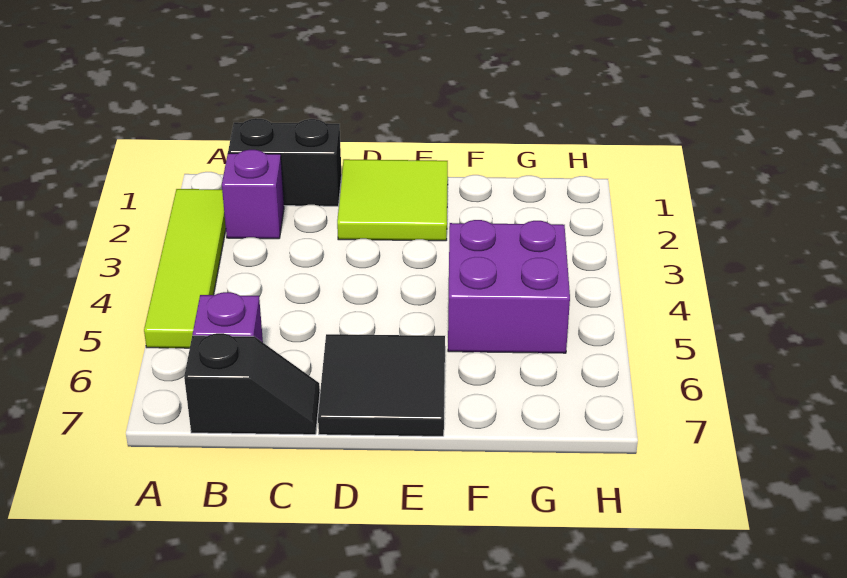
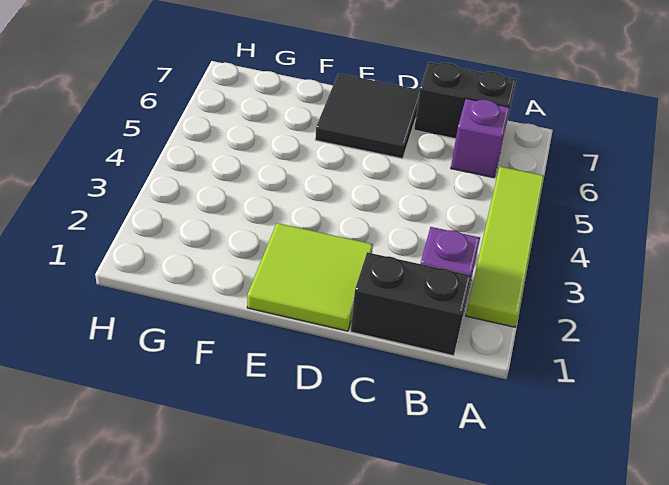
black 1x2 slope [184,333,320,435] -> black 1x2 brick [414,62,516,139]
purple 2x2 brick [448,220,570,353] -> none

